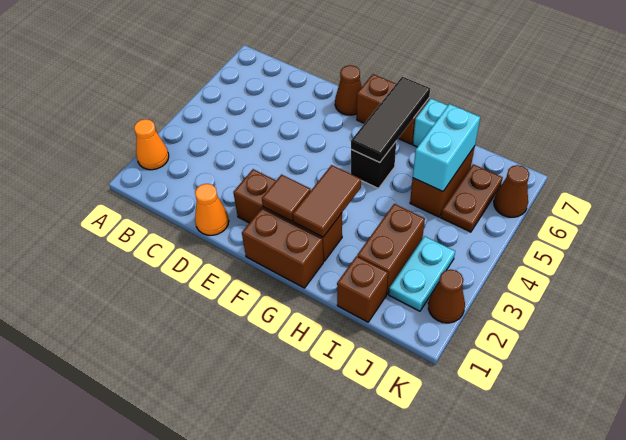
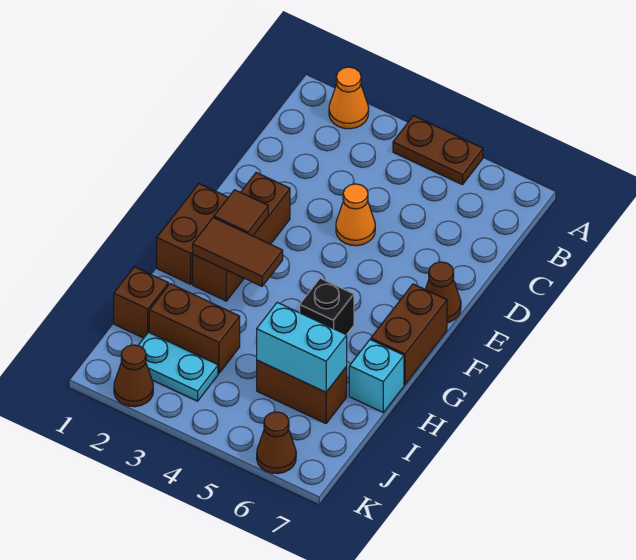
orange 1x1 cone [195,184,229,235] -> orange 1x1 cone moved to [336,184,375,246]
black 1x3 tile [351,77,430,163] -> none
brown 1x2 plate [441,164,503,232] -> brown 1x2 plate moved to [393,116,483,185]

